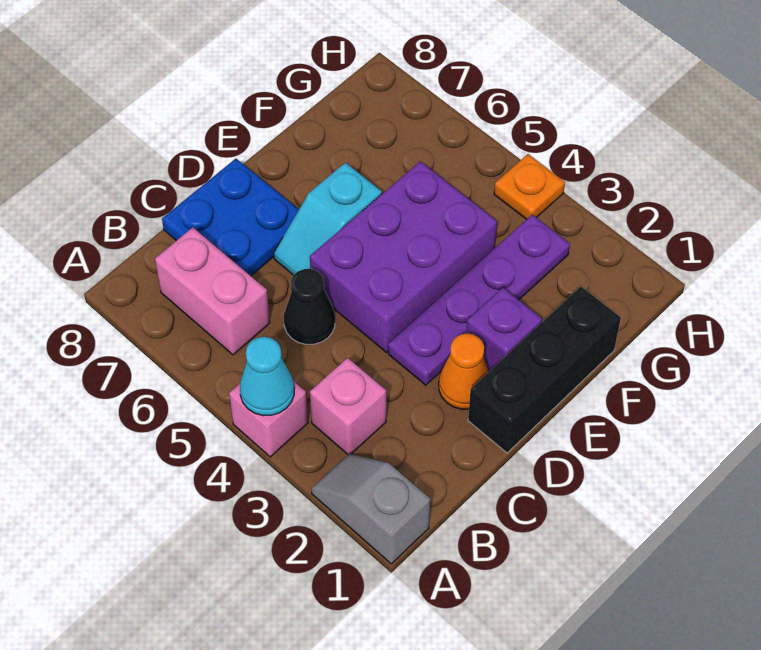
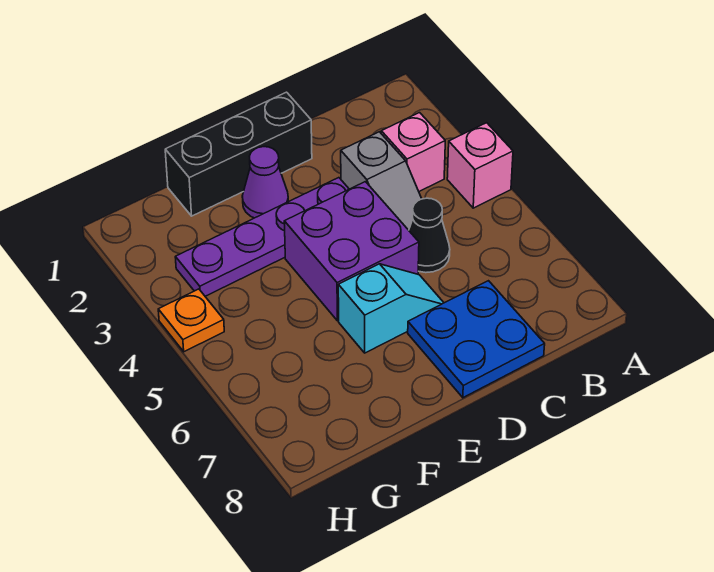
grey 1x2 slope [311,454,430,564] -> grey 1x2 slope moved to [341,132,422,230]
cyan 1x1 cone [240,337,294,416] -> none
pink 1x2 brick [155,227,270,355] -> none
orange 1x1 cone [439,334,489,409] -> none
purple 2x3 brick [310,161,497,352] -> purple 2x2 brick [284,182,419,321]
purple 1x1 brick [466,288,542,371] -> purple 1x1 cone [242,147,288,218]

